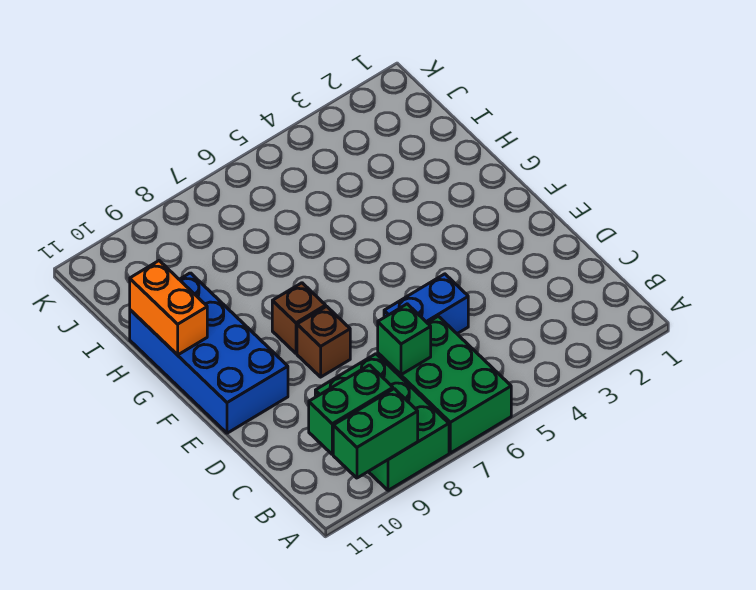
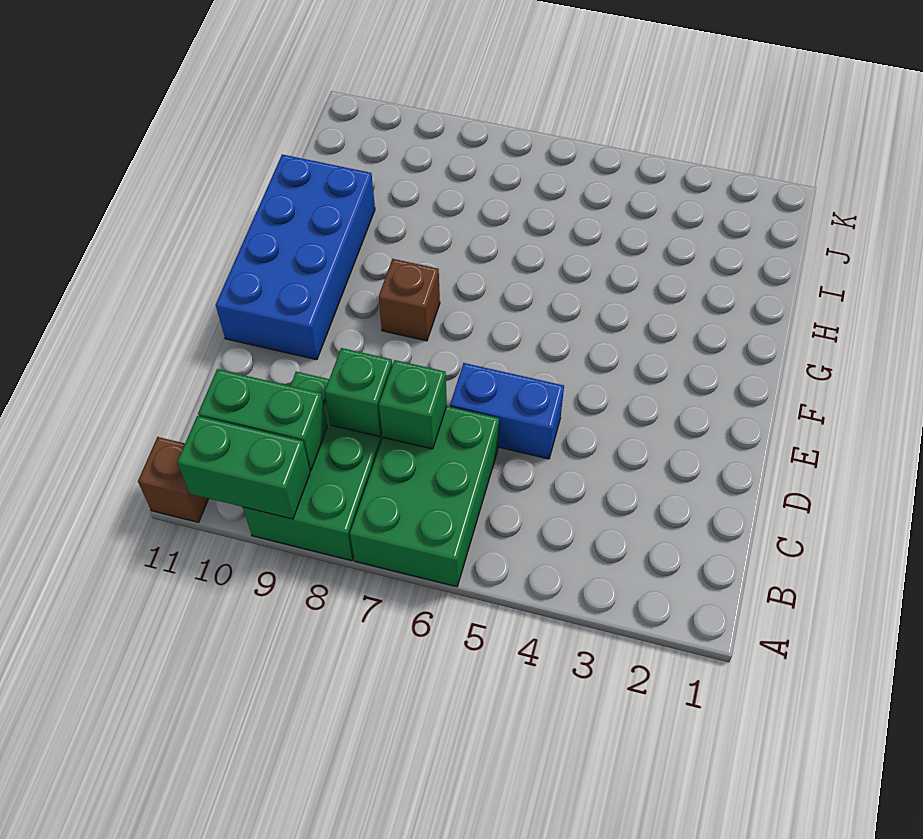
none -> green 1x1 brick [325,348,392,437]
brown 1x1 brick [297,306,350,377] -> brown 1x1 brick moved to [138,437,209,522]
orange 1x2 brick [130,261,207,355] -> none

